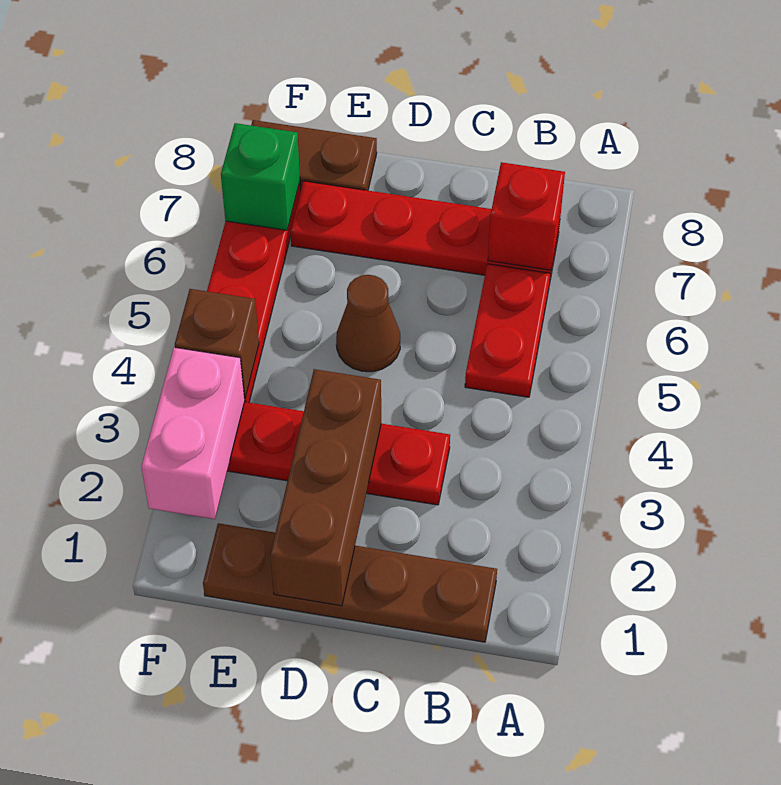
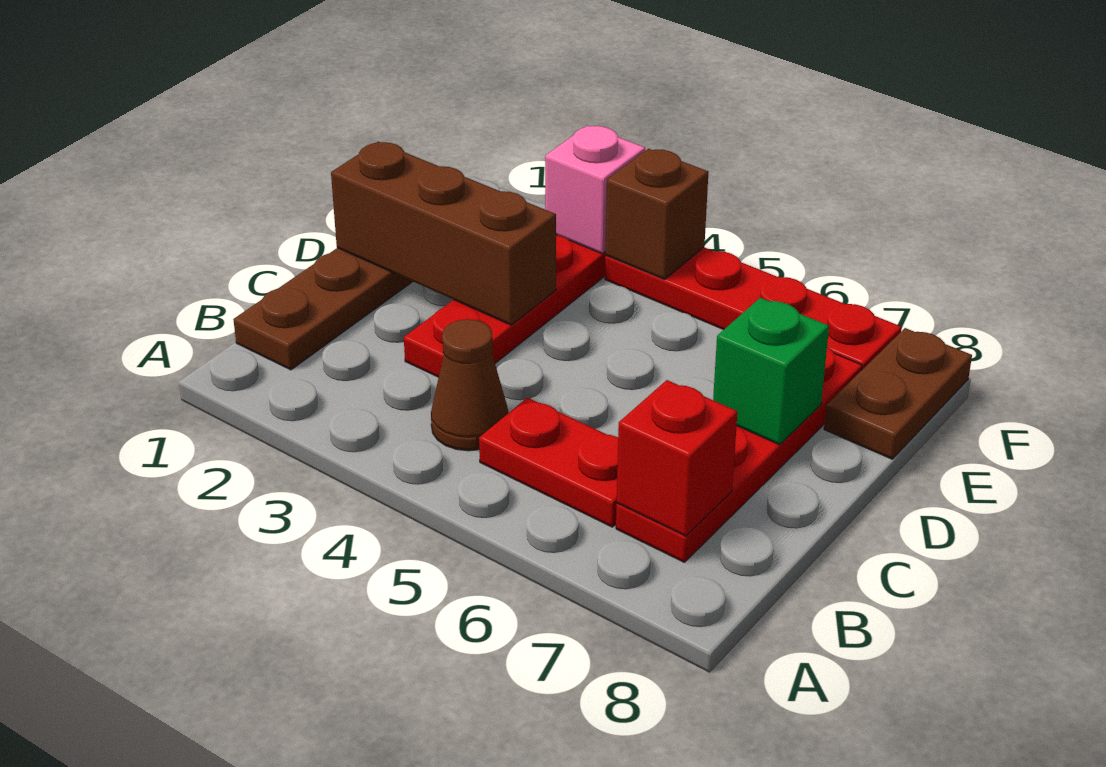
brown 1x1 cone [336,275,400,372] -> brown 1x1 cone moved to [431,319,509,451]
pink 1x2 brick [141,347,245,519] -> pink 1x1 brick [545,126,645,254]
green 1x1 brick [221,123,300,230] -> green 1x1 brick moved to [713,298,829,445]

